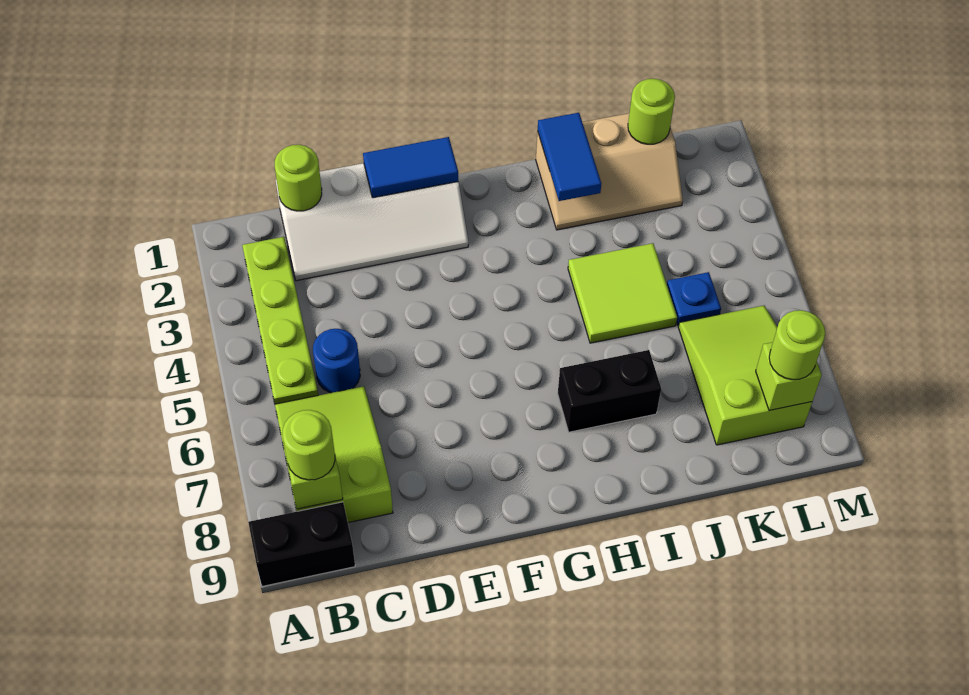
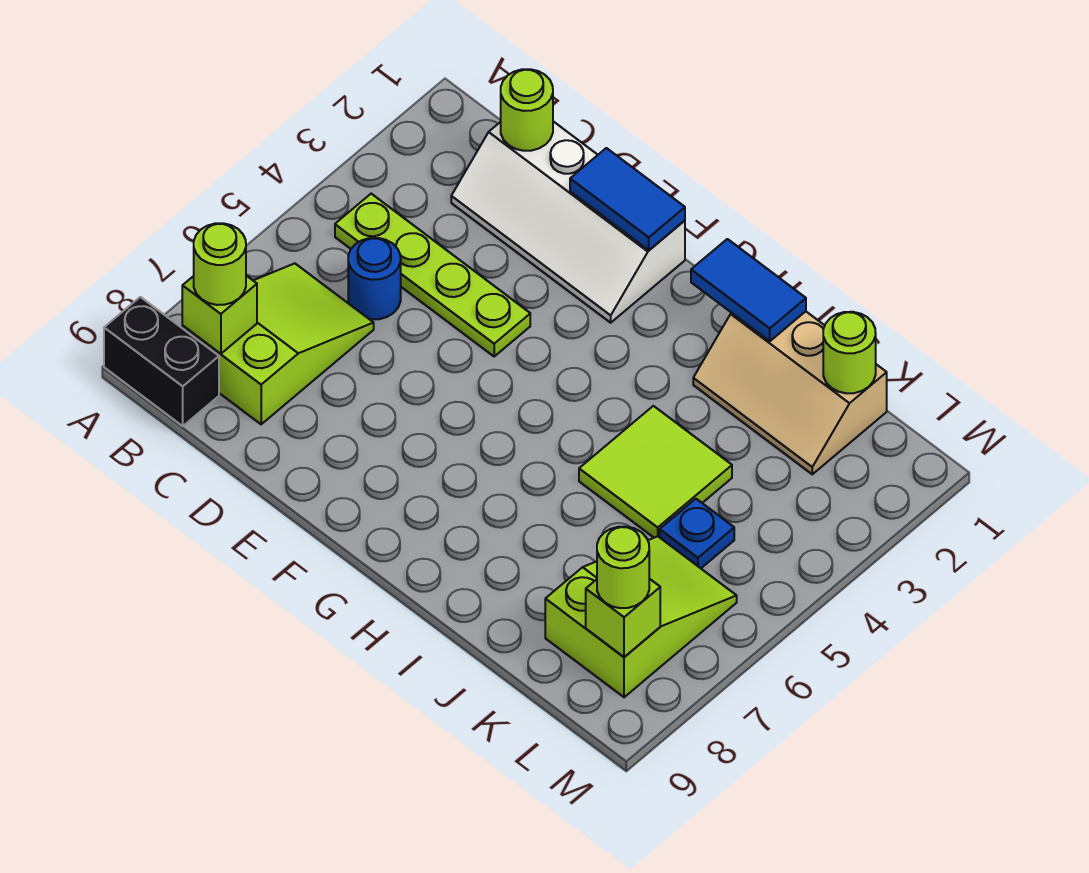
lime 1x4 plate [242,237,318,404] -> lime 1x4 plate turned to [335,194,530,356]
black 1x2 brick [558,350,661,432] -> none
blue 1x2 tile [538,113,601,201] -> blue 1x2 tile turned to [691,239,806,341]

